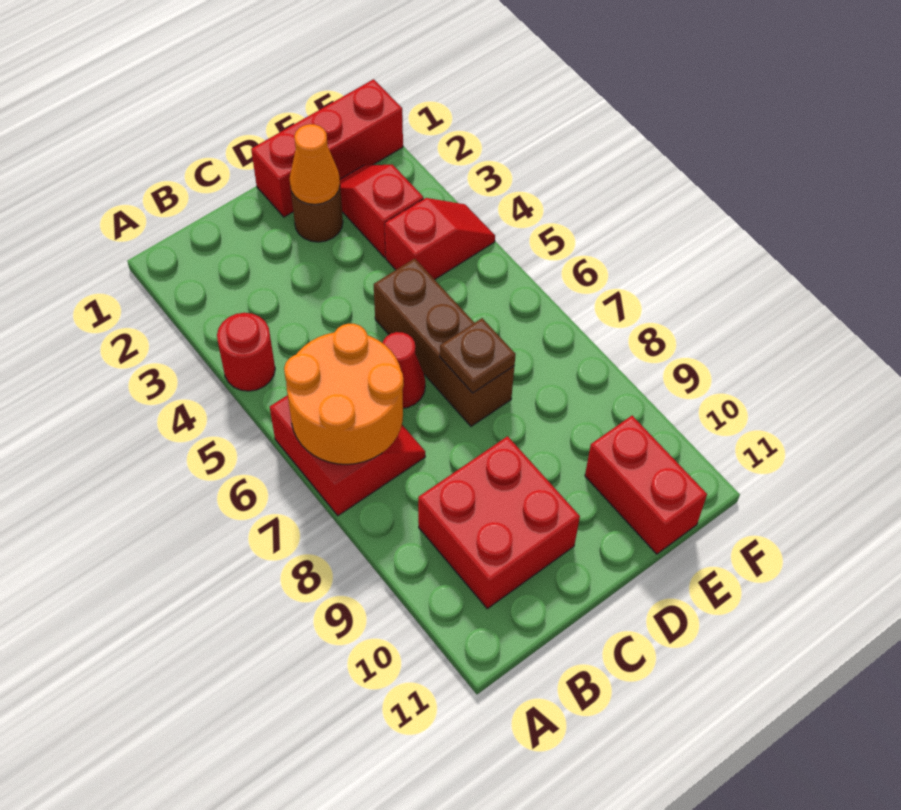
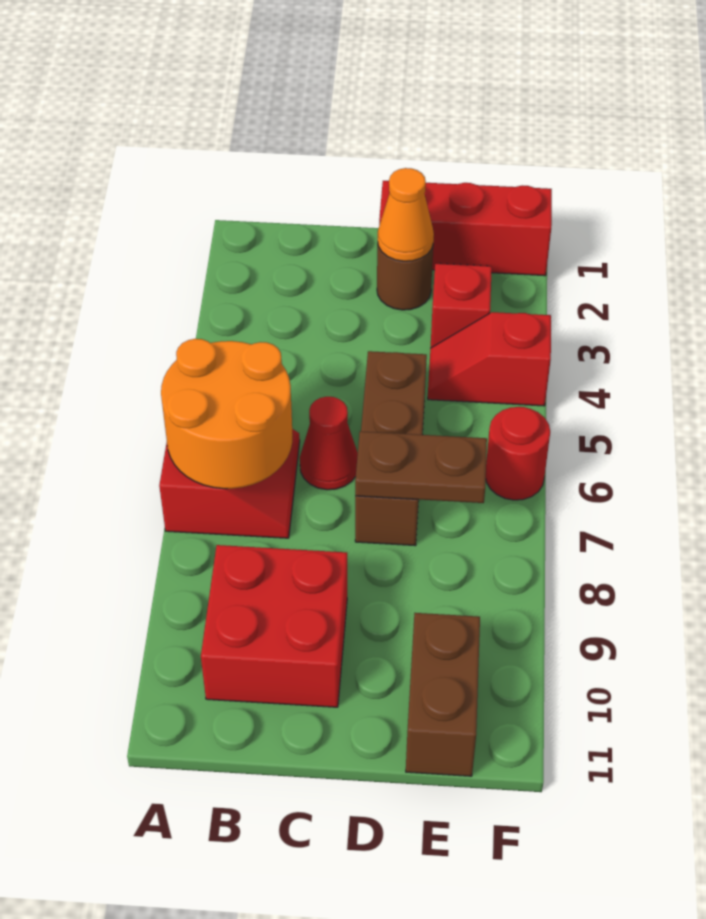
red 1x1 round brick [217,313,275,391] -> red 1x1 round brick moved to [486,407,550,500]
brown 1x1 plate [440,318,516,393] -> brown 1x2 plate [355,431,487,503]
red 1x2 slope [385,198,495,280] -> red 1x2 slope turned to [428,312,551,406]
red 1x2 brick [585,416,707,554] -> brown 1x2 brick [406,613,480,776]

